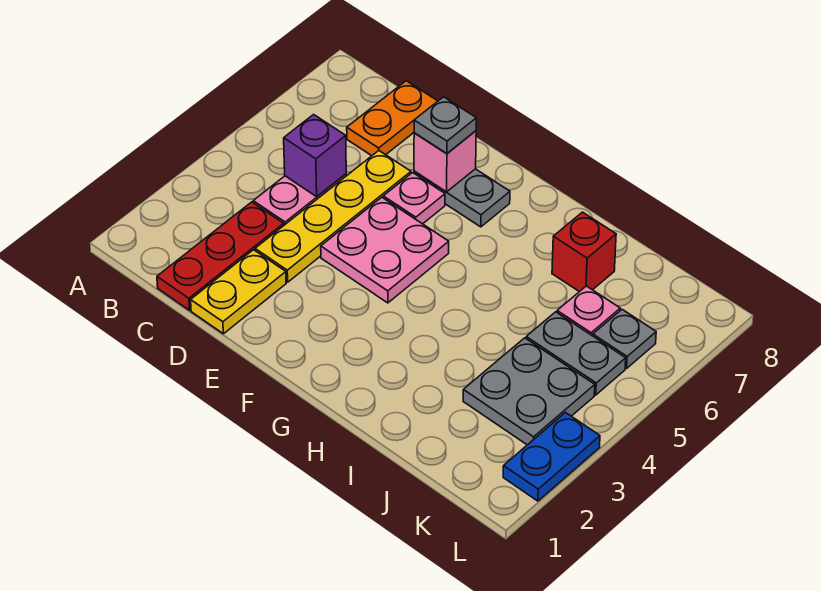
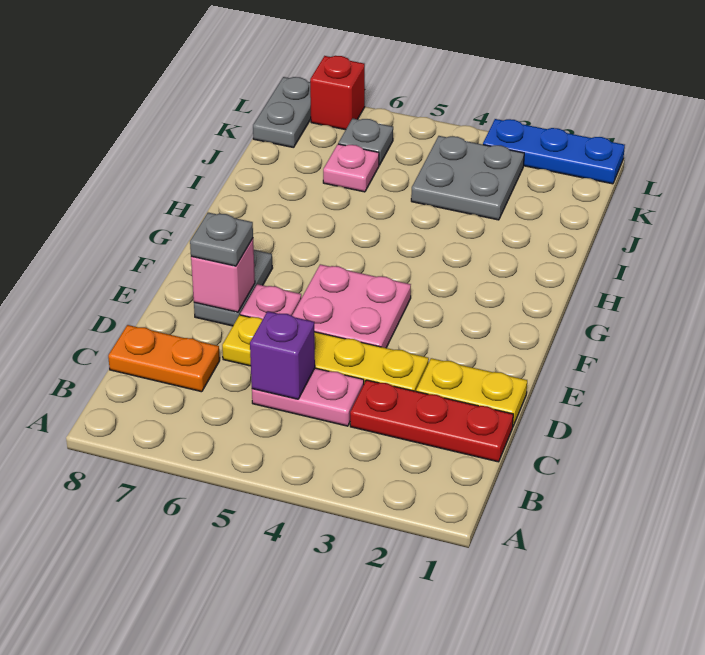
red 1x1 brick [552,212,616,292] -> red 1x1 brick moved to [310,56,365,130]
grey 1x2 plate [526,312,626,395] -> grey 1x2 plate moved to [253,77,311,148]
blue 1x2 plate [503,413,600,501] -> blue 1x3 plate [483,119,625,184]

